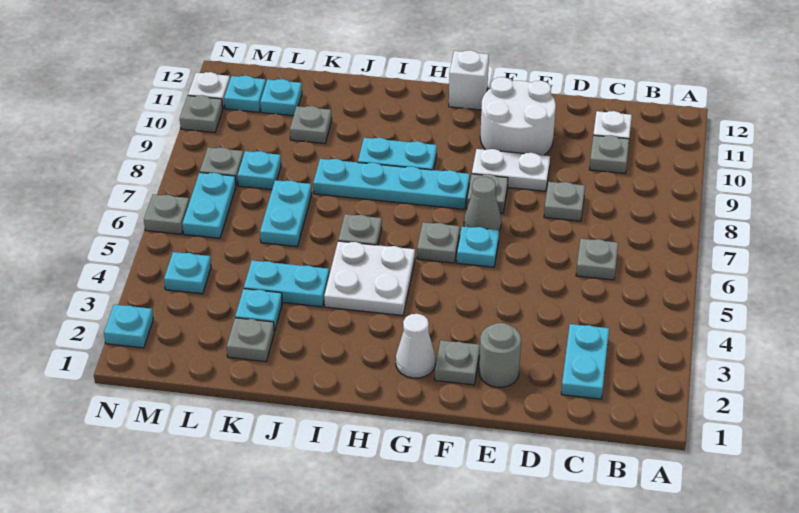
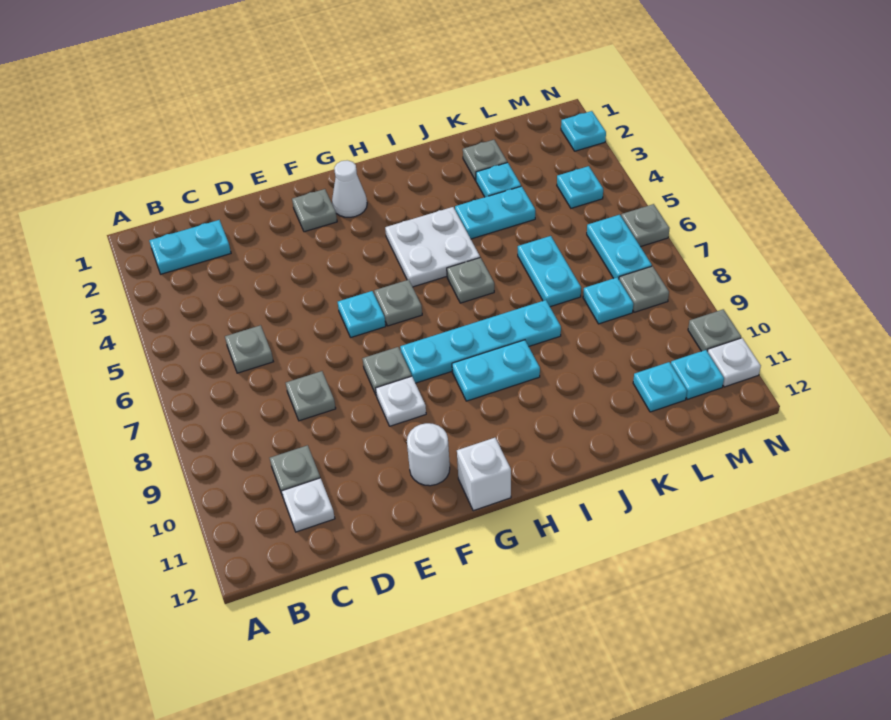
cyan 1x2 plate [561,324,609,399] -> cyan 1x2 plate turned to [149,220,231,274]
grey 1x1 round brick [479,323,521,387] -> none
white 1x2 plate [472,149,550,191] -> white 1x1 plate [376,376,426,426]
white 2x2 round brick [480,77,556,155] -> white 1x1 round brick [407,423,450,486]
grey 1x1 cone [464,177,501,231] -> none
grey 1x1 plate [290,106,332,144] -> none

